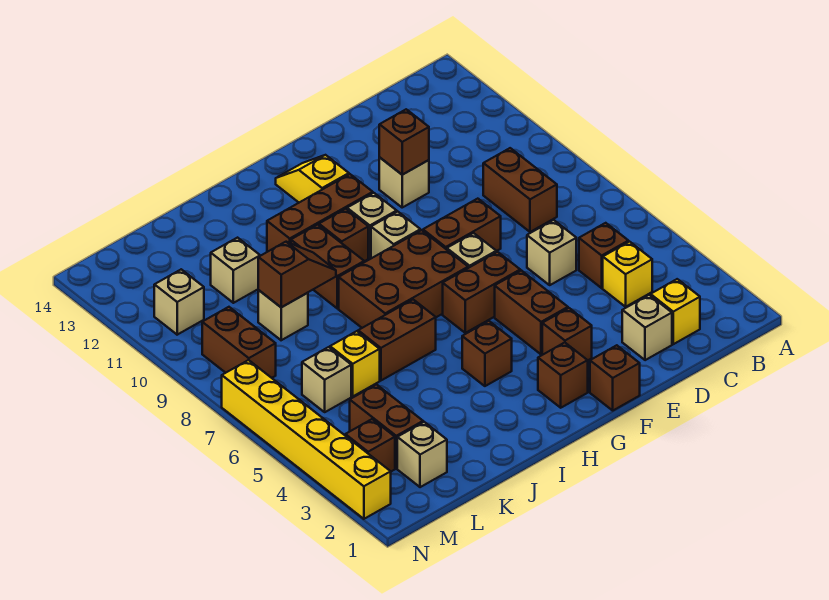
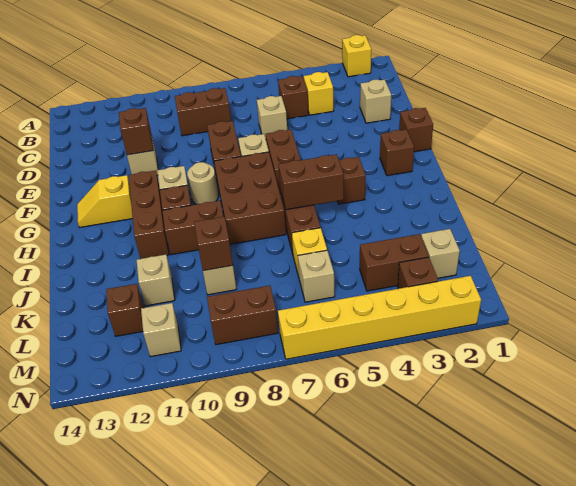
yellow 1x1 brick [651,279,700,344] -> yellow 1x1 brick moved to [342,35,371,77]
brown 1x1 brick [542,308,592,360] -> brown 1x1 brick moved to [106,284,144,336]
brown 1x2 brick [495,270,568,355] -> brown 1x2 brick moved to [279,154,344,210]
tan 1x1 brick [371,212,420,258] -> tan 1x1 round brick [187,162,218,204]

